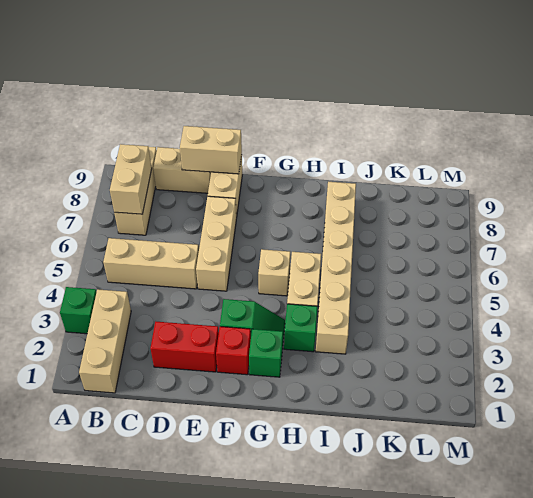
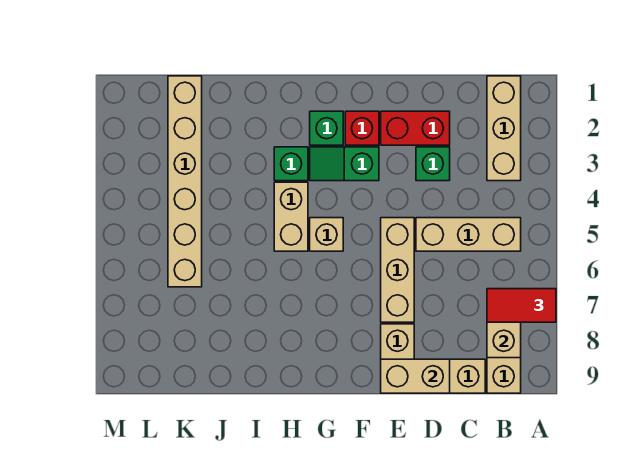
green 1x1 brick [60,287,97,334] -> green 1x1 brick moved to [416,147,450,181]
none -> red 1x2 tile [487,289,556,322]
tan 1x6 brick [316,182,356,354] -> tan 1x6 brick moved to [168,76,202,287]

